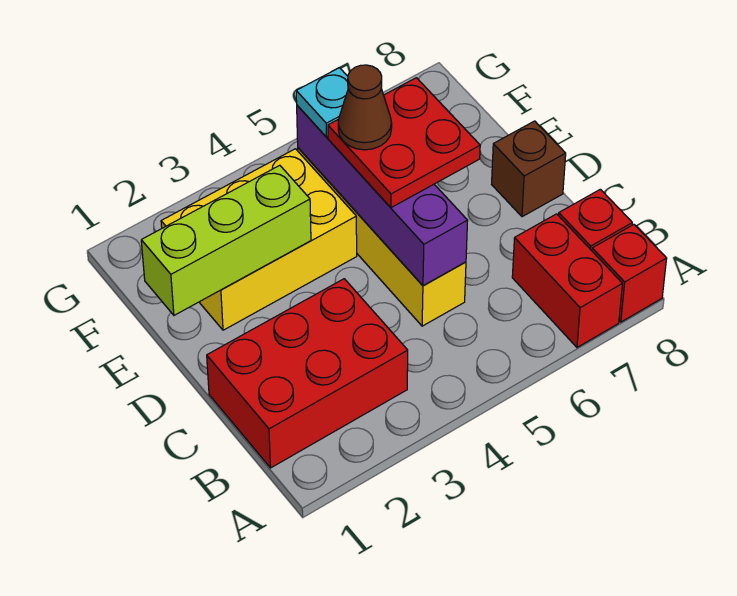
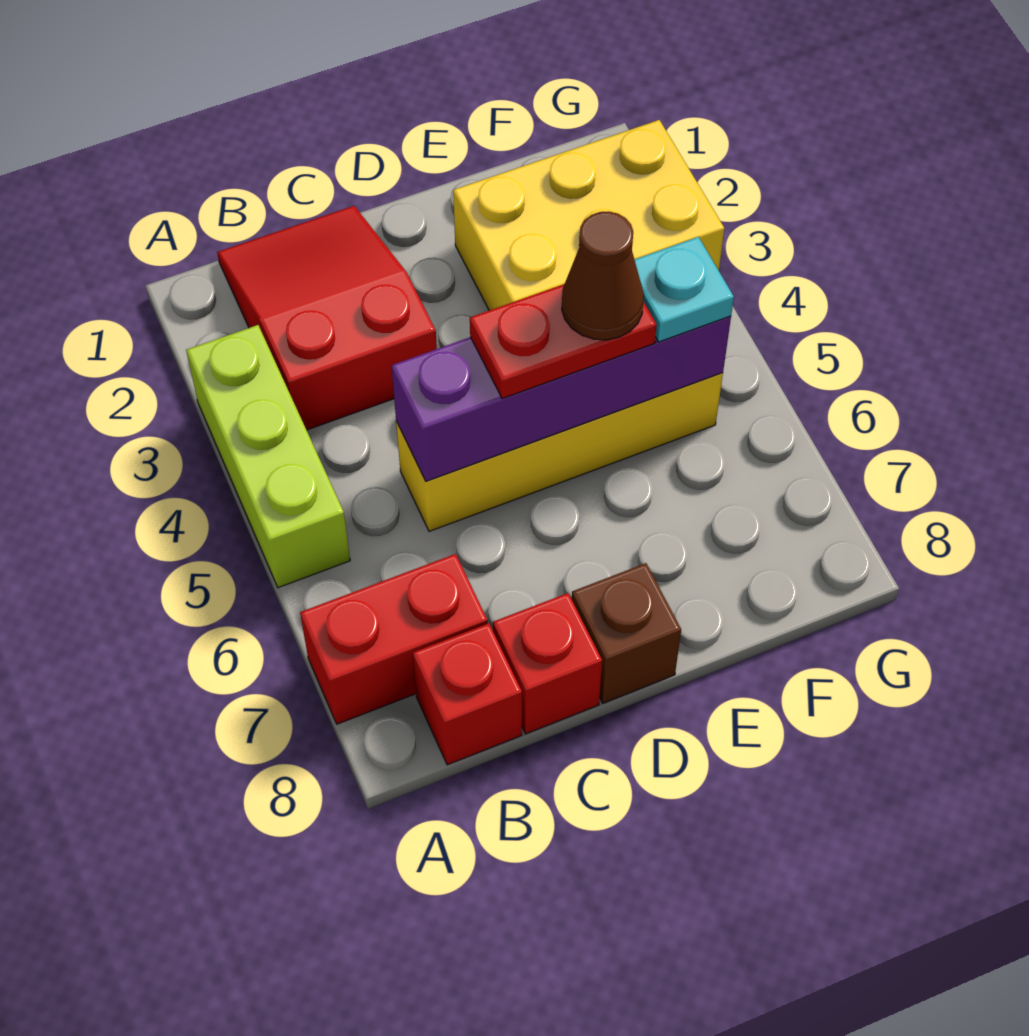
red 1x1 brick [592,225,667,322] -> red 1x1 brick moved to [493,593,602,734]
red 2x3 brick [207,279,408,468] -> red 2x3 slope [217,206,437,430]
red 2x2 plate [328,78,480,208] -> red 1x2 plate [470,284,656,399]
lime 1x3 brick [141,165,311,315] -> lime 1x3 brick moved to [186,325,350,588]
yellow 2x3 brick [161,149,357,330] -> yellow 2x3 brick turned to [453,120,724,310]

